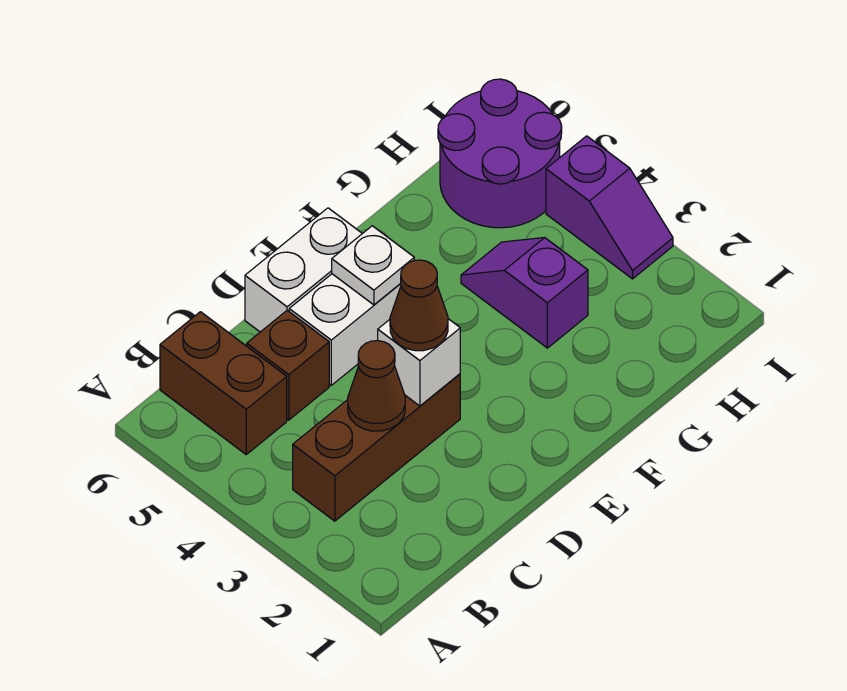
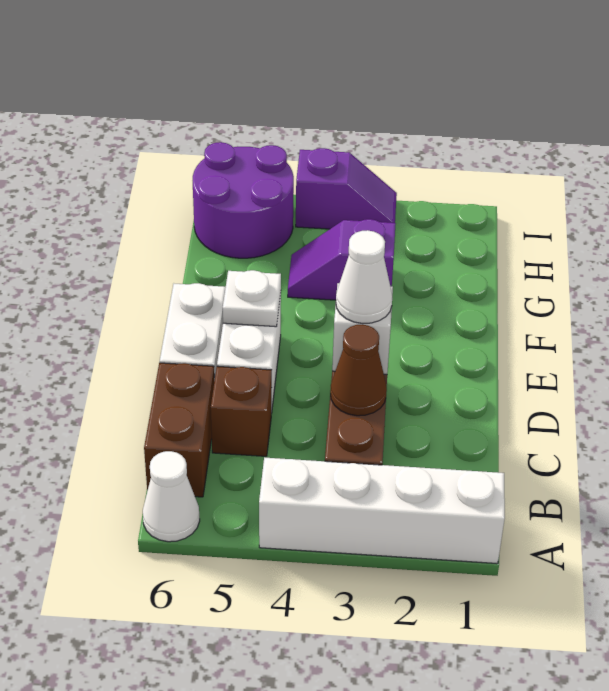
none -> white 1x4 brick [259,458,505,564]
none -> white 1x1 cone [143,451,200,542]
brown 1x2 brick [160,312,287,454] -> brown 1x2 brick turned to [144,363,214,497]
brown 1x1 cone [390,260,448,351] -> white 1x1 cone [336,230,392,324]

